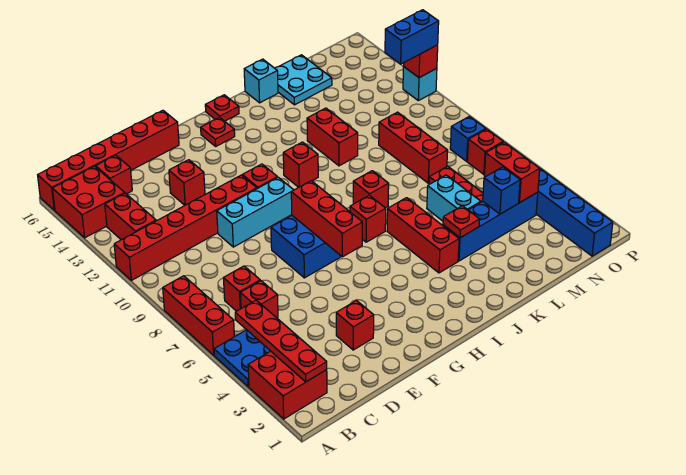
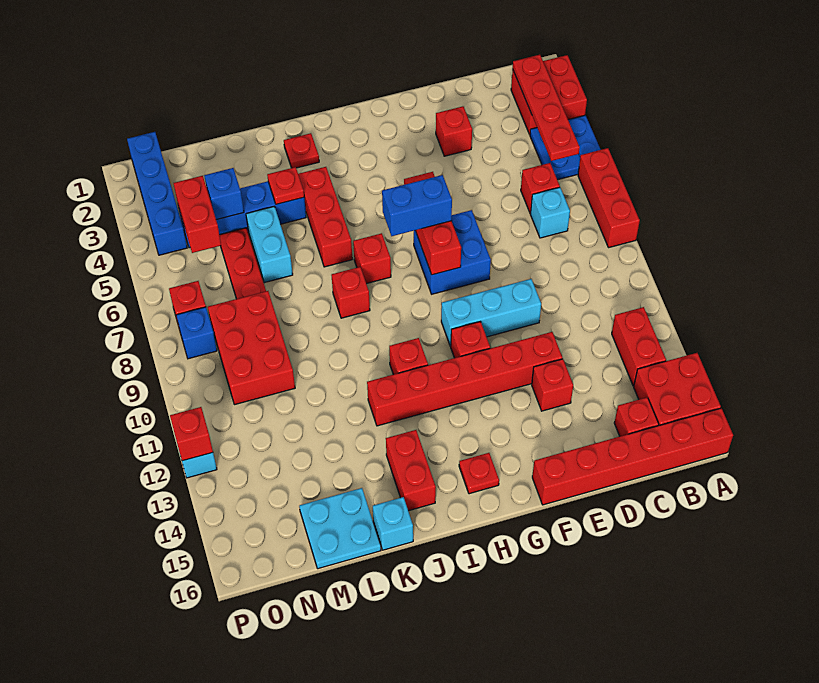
red 1x6 brick [114,175,257,280] -> red 1x6 brick moved to [367,332,562,426]
red 1x1 brick [223,266,260,311] -> cyan 1x1 brick [530,187,570,238]
red 1x1 plate [205,95,239,121] -> red 1x1 plate moved to [284,133,319,168]
red 1x2 brick [307,108,358,166] -> red 1x2 brick moved to [386,430,436,511]
red 1x3 brick [379,112,448,183] -> red 2x3 brick [208,291,295,405]
blue 1x2 brick [385,10,439,64] -> blue 1x2 brick moved to [382,175,452,236]

